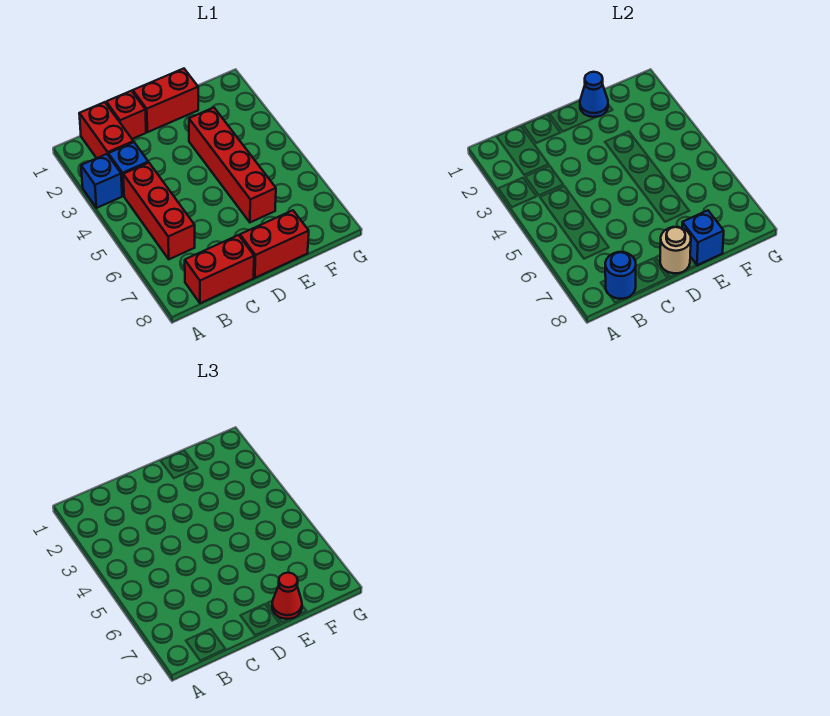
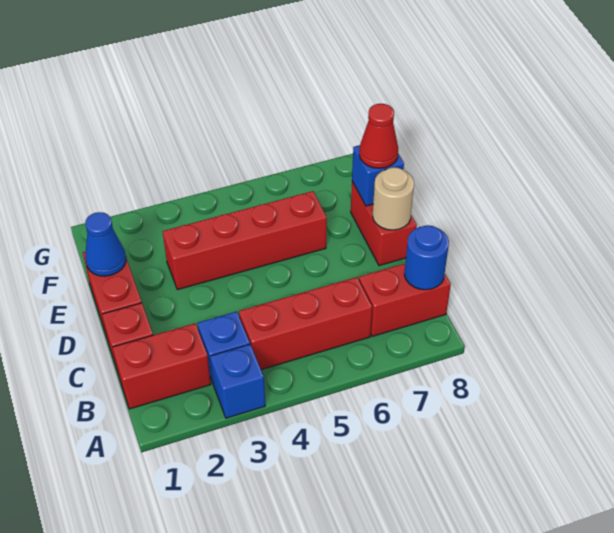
red 1x2 brick [185,235,254,303] -> red 1x2 brick turned to [359,264,451,336]

